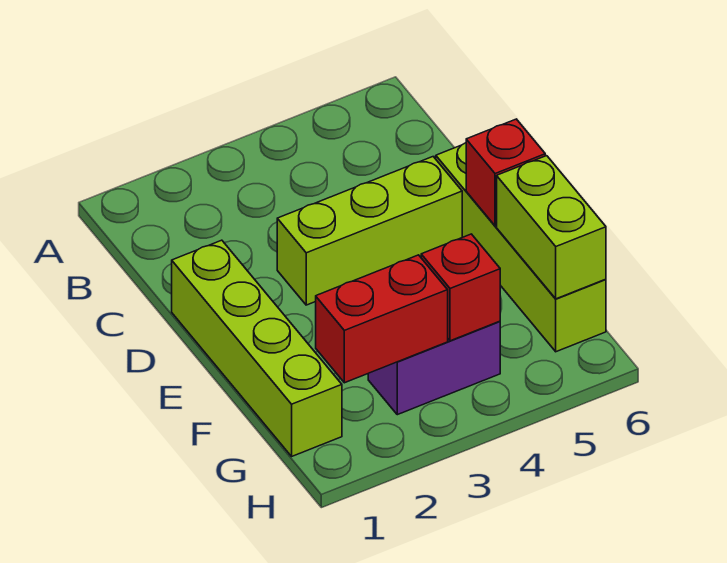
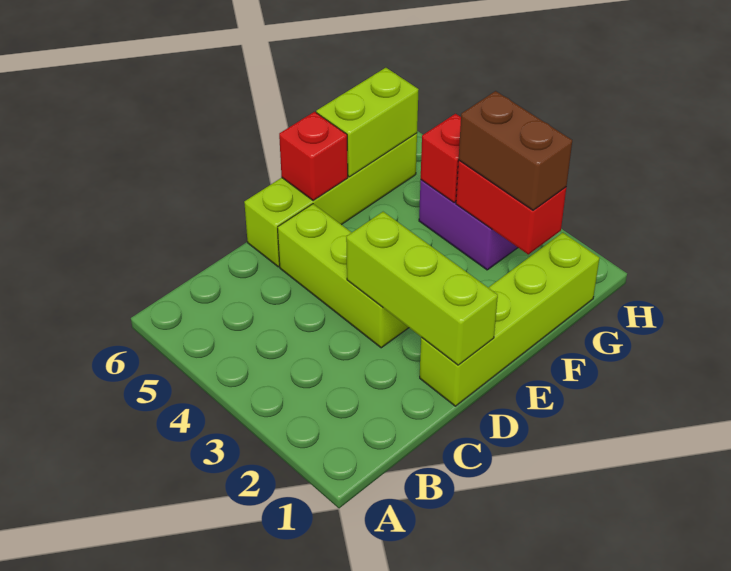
none -> lime 1x3 brick [346,212,498,365]
none -> brown 1x2 brick [459,91,572,210]

